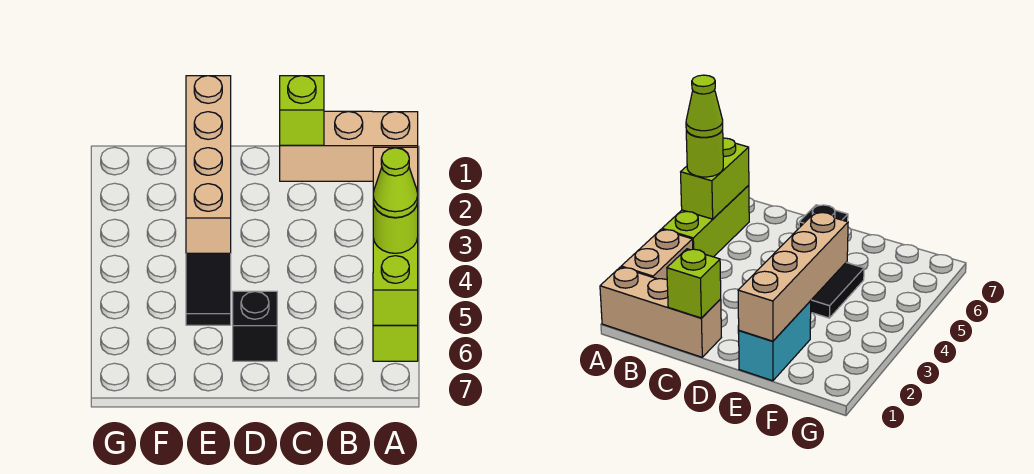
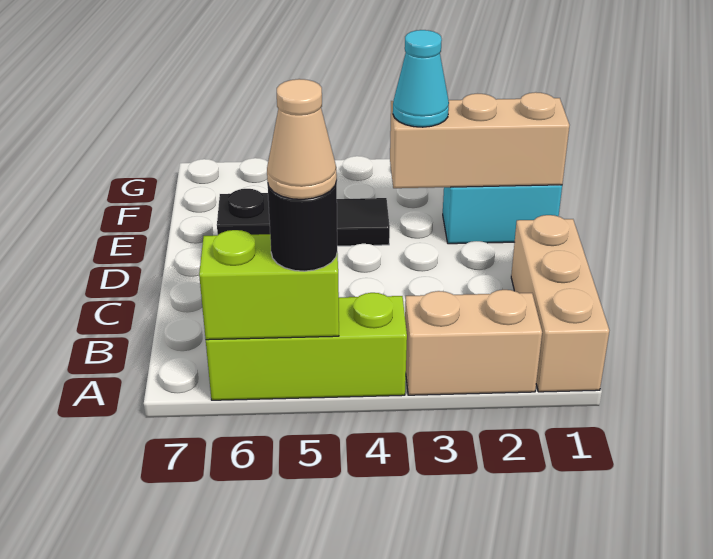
lime 1x1 round brick [373,202,418,253] -> black 1x1 round brick [268,181,337,271]
lime 1x1 cone [373,148,418,218] -> tan 1x1 cone [267,79,337,199]
lime 1x1 brick [280,76,324,145] -> none
tan 1x4 brick [186,76,231,253] -> tan 1x3 brick [390,92,570,188]
none -> cyan 1x1 cone [393,30,449,127]

